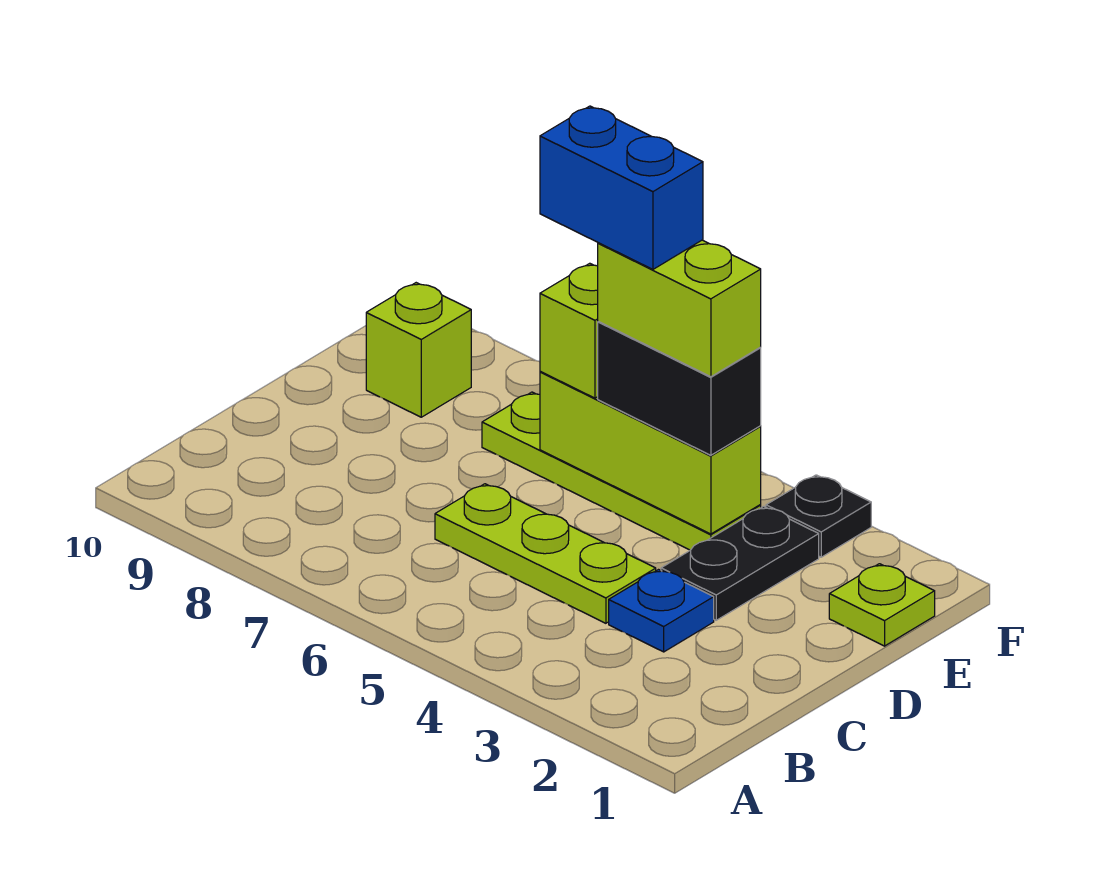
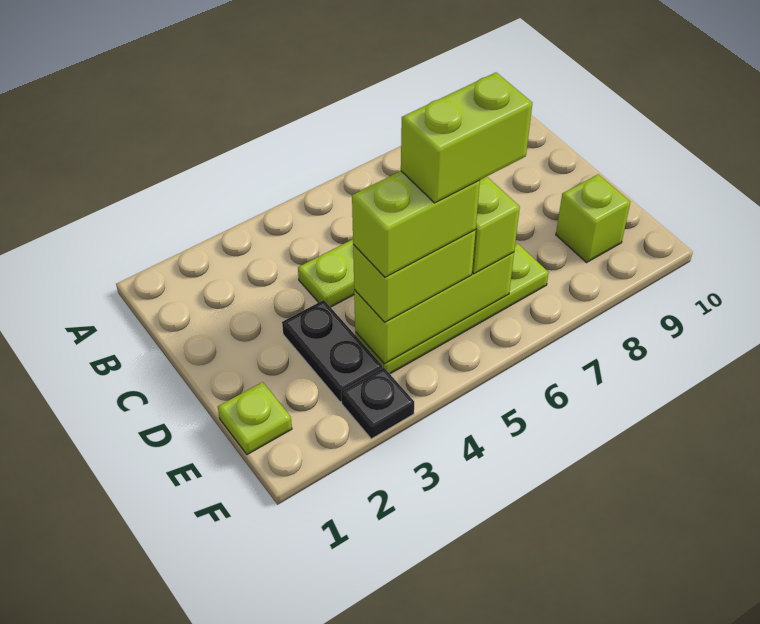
blue 1x1 plate [609,570,714,652] -> none
black 1x2 brick [598,321,761,455] -> lime 1x2 brick [353,230,476,322]
blue 1x2 brick [540,106,703,269] -> lime 1x2 brick [401,73,532,203]

